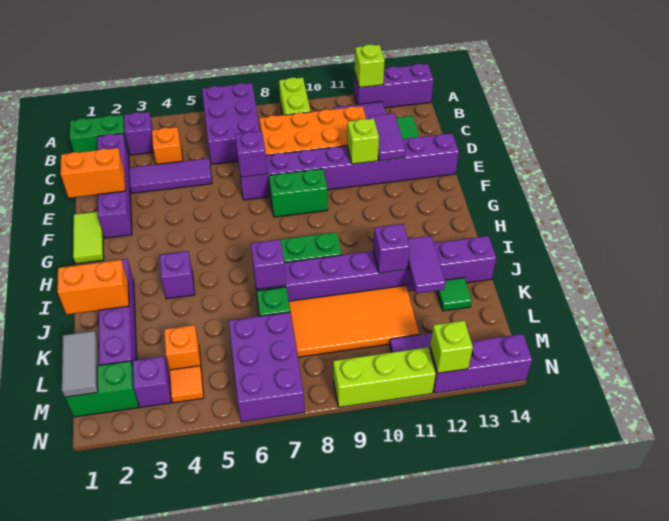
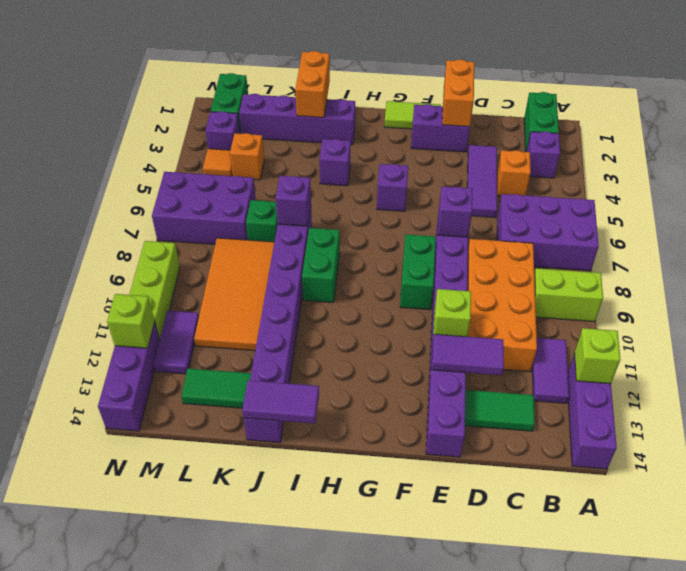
purple 1x4 brick [97,133,132,238] -> purple 1x2 brick [411,104,470,152]
purple 1x1 brick [373,224,410,273] -> purple 1x1 brick moved to [377,164,408,211]
purple 1x2 tile [408,236,446,293] -> purple 1x2 tile moved to [242,380,319,424]
green 1x1 tile [437,278,472,311] -> green 1x2 tile [181,368,251,408]
grey 1x2 tile [62,331,98,397] -> none

